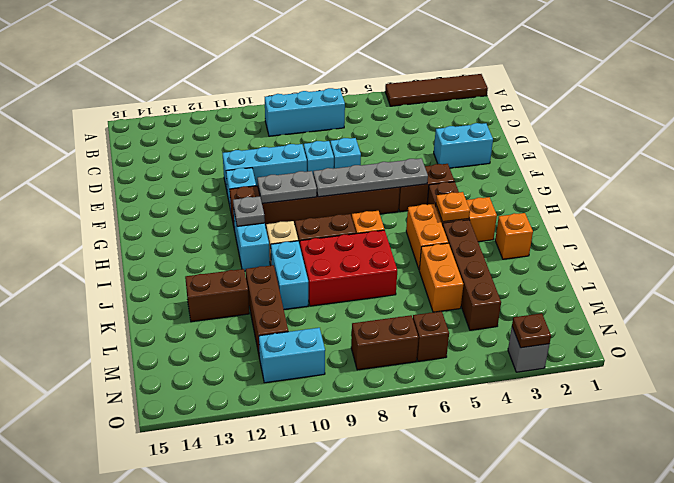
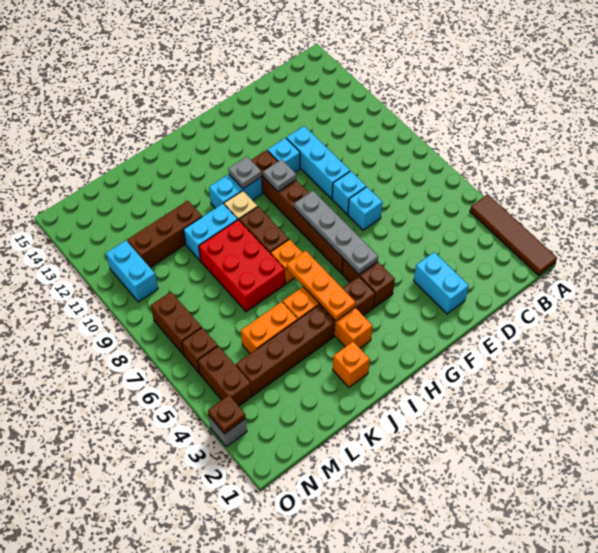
cyan 1x3 brick [265,88,345,136] -> none
grey 1x2 plate [257,171,317,203] -> grey 1x1 plate [263,159,296,192]
orange 1x1 plate [436,192,470,222] -> orange 1x3 plate [287,251,356,321]
brown 1x2 brick [185,269,249,322] -> brown 1x2 brick moved to [198,346,252,406]

